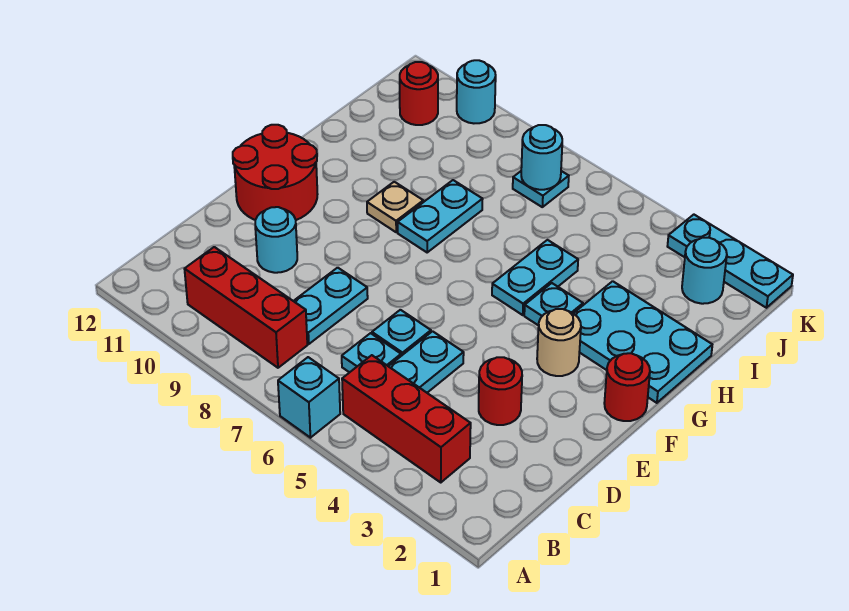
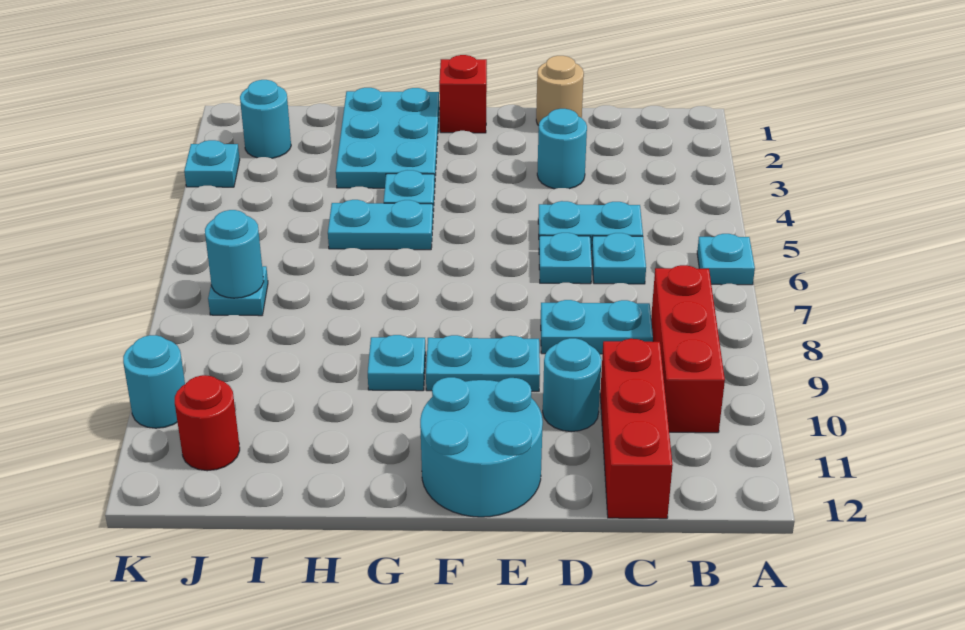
cyan 1x1 brick [278,357,340,438] -> cyan 1x1 plate [697,234,755,285]
red 1x3 brick [342,355,471,482] -> red 1x3 brick moved to [600,339,673,519]
red 1x1 round brick [479,357,522,425] -> cyan 1x1 round brick [537,109,587,189]
red 2x2 round brick [233,125,318,220] -> cyan 2x2 round brick [420,377,543,517]
red 1x1 round brick [604,353,650,421] -> red 1x1 brick [439,55,487,133]
tan 1x1 round brick [537,309,581,376] -> tan 1x1 round brick moved to [536,56,584,126]
cyan 1x2 plate [398,180,483,252] -> cyan 1x2 plate moved to [426,335,540,391]
tan 1x1 plate [367,182,423,232] -> cyan 1x1 plate [368,335,426,391]
cyan 1x3 plate [667,215,793,308] -> cyan 1x1 plate [184,140,240,187]

